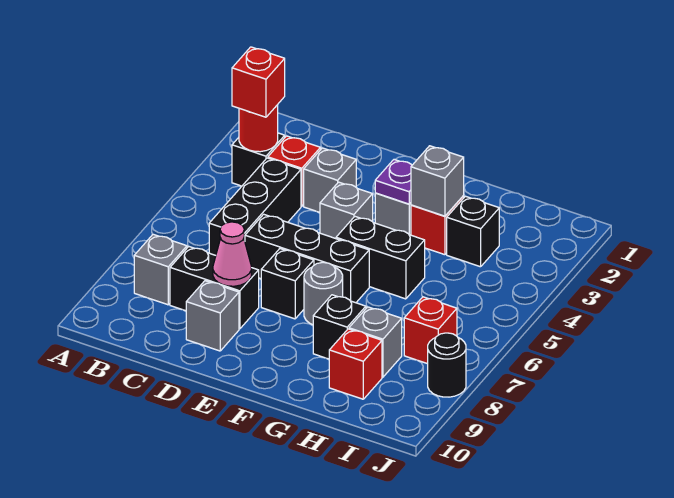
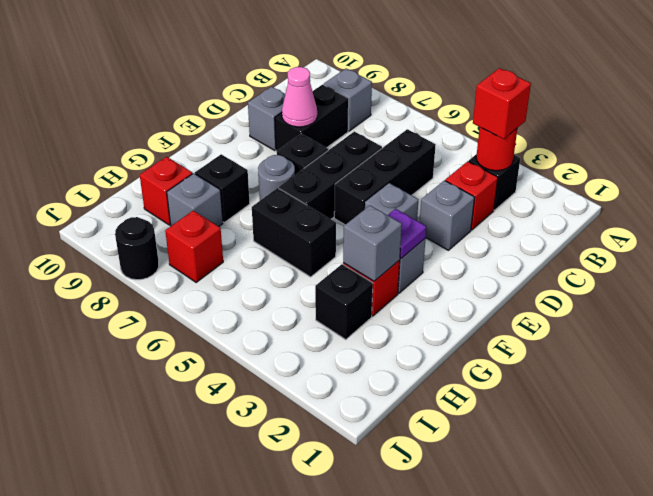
black 1x3 brick [209,158,301,255] -> black 1x3 brick turned to [334,129,436,225]
black 1x2 brick [336,217,425,299] -> black 1x2 brick turned to [252,188,336,277]

